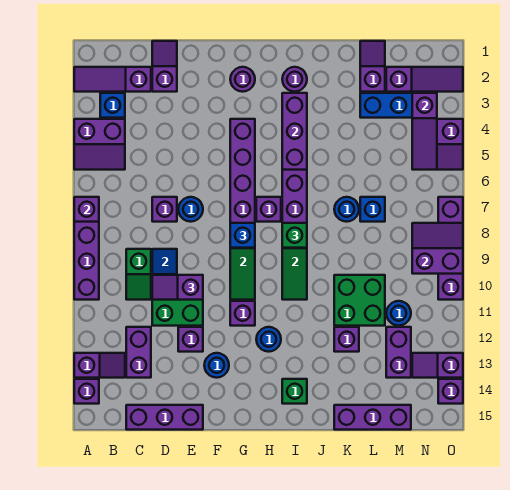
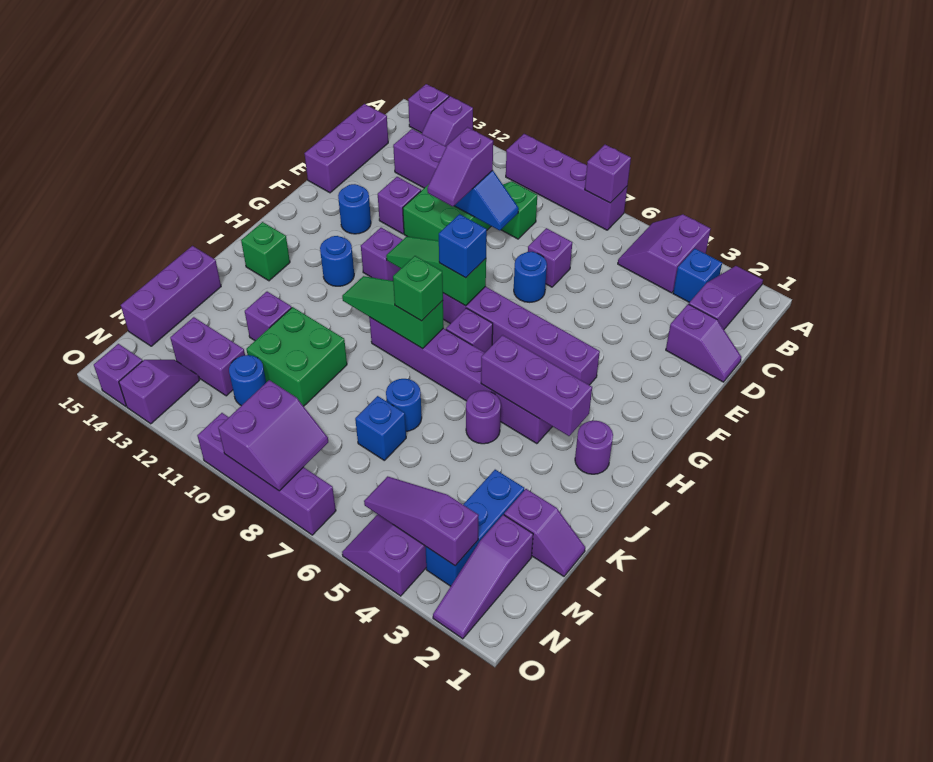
purple 1x2 slope [152,275,203,300] -> purple 1x2 slope turned to [427,127,493,207]
purple 1x1 round brick [230,67,255,92] -> purple 1x1 round brick moved to [466,390,501,444]

